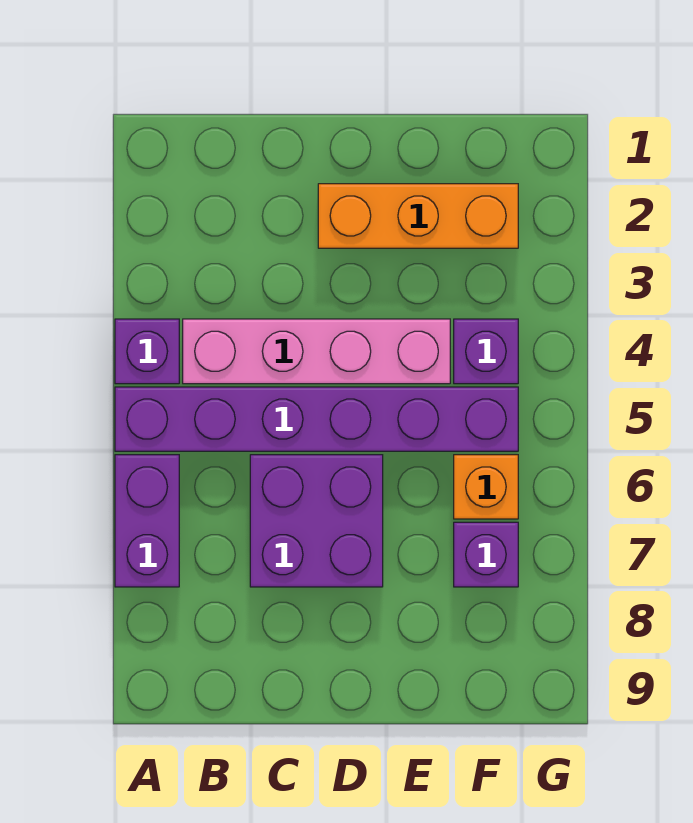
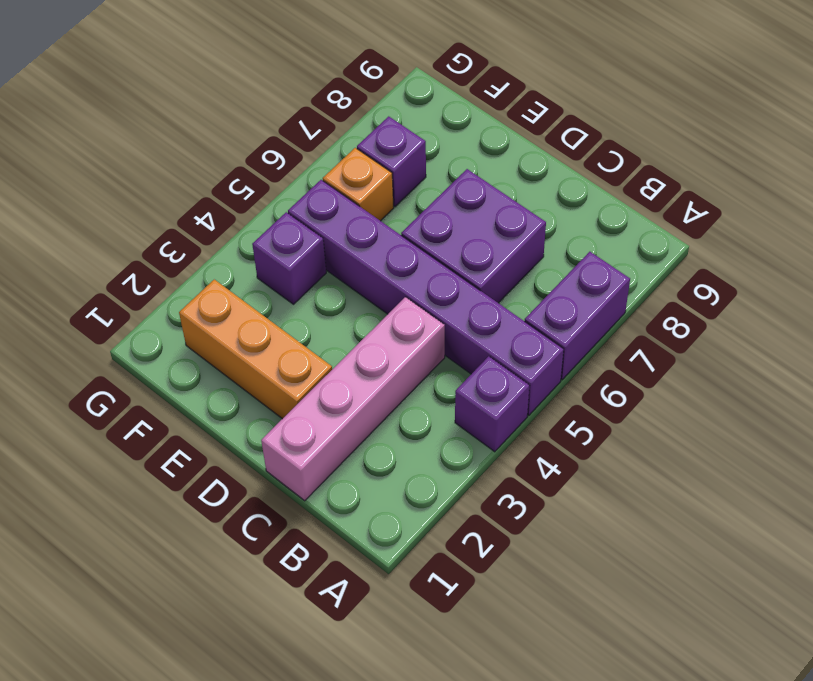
pink 1x4 brick [183,319,450,384] -> pink 1x4 brick turned to [261,297,445,501]

